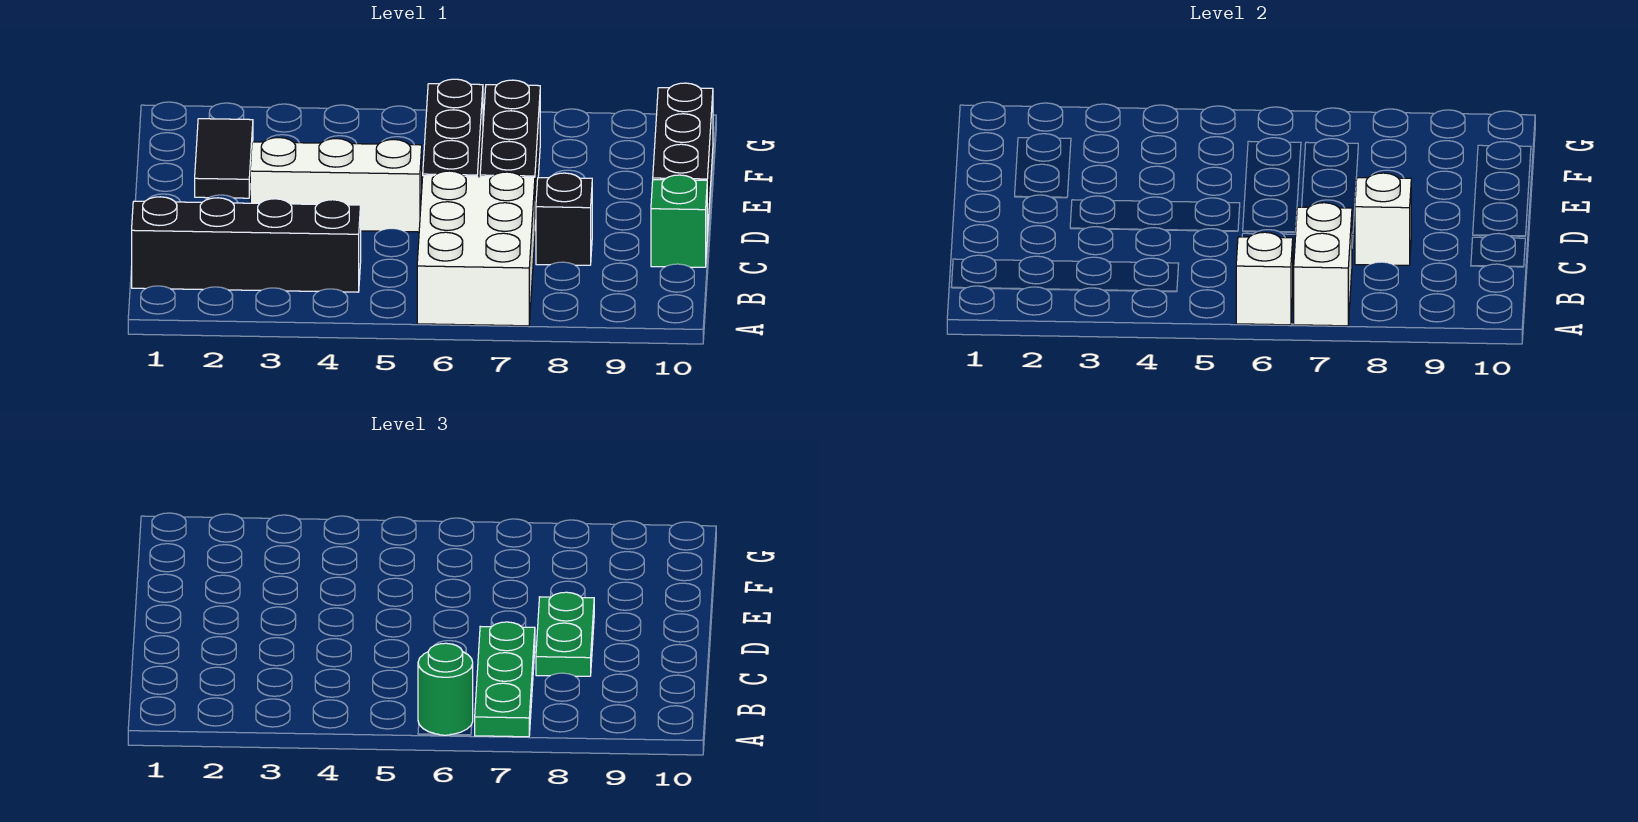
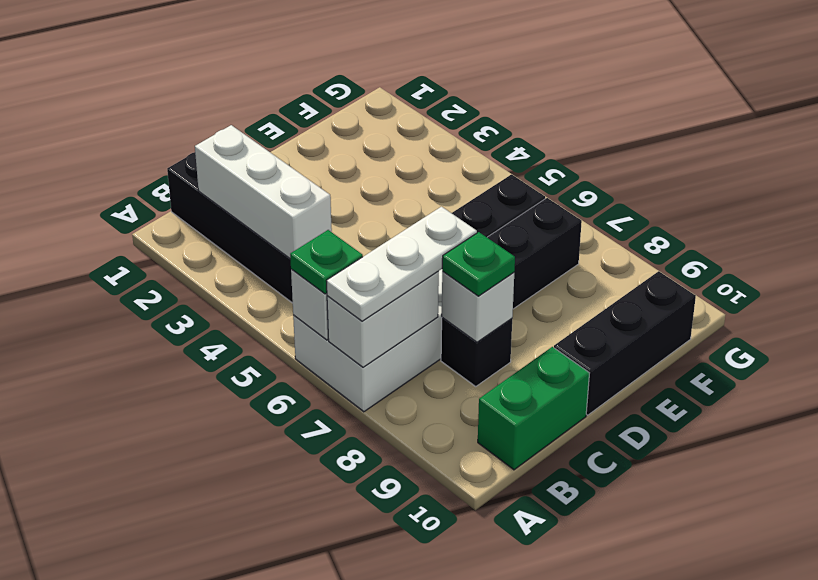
green 1x1 round brick [418,643,473,735] -> green 1x1 plate [290,230,363,294]
green 1x3 plate [475,622,535,737] -> white 1x3 plate [327,207,477,321]
green 1x2 plate [536,592,594,676] -> green 1x1 plate [442,232,515,296]
green 1x1 brick [651,175,707,267] -> green 1x2 brick [478,347,589,470]
white 1x3 brick [250,138,422,232] -> white 1x3 brick moved to [195,125,332,258]
black 1x2 tile [195,119,253,198] -> none

